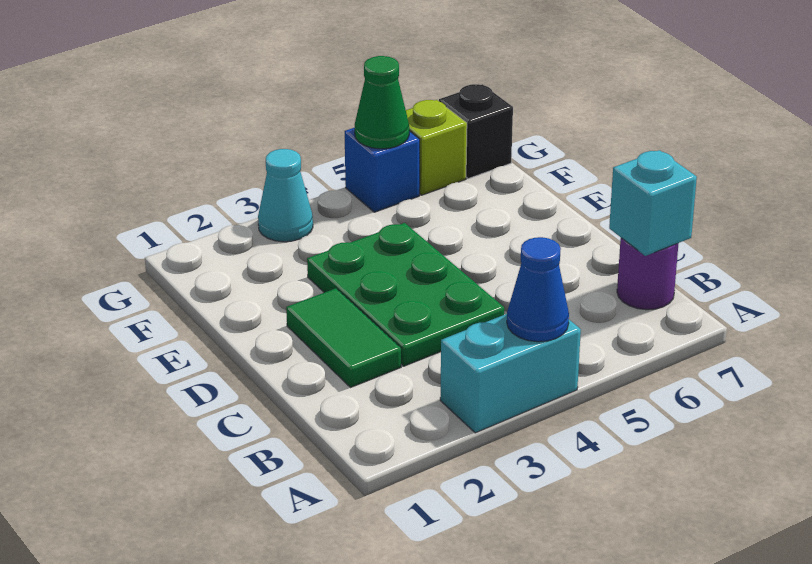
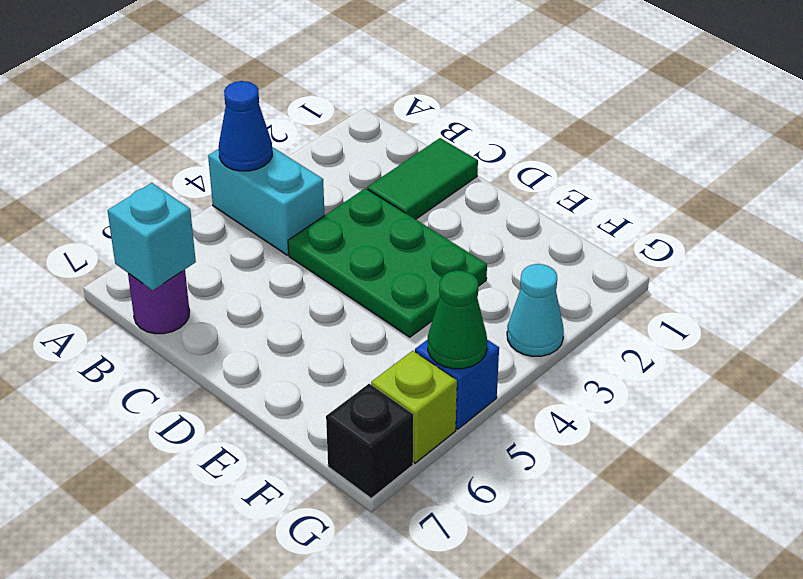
cyan 1x2 brick [440,314,581,433] -> cyan 1x2 brick turned to [208,147,325,255]
green 1x2 tile [286,288,401,388] -> green 1x2 tile turned to [367,138,478,219]

